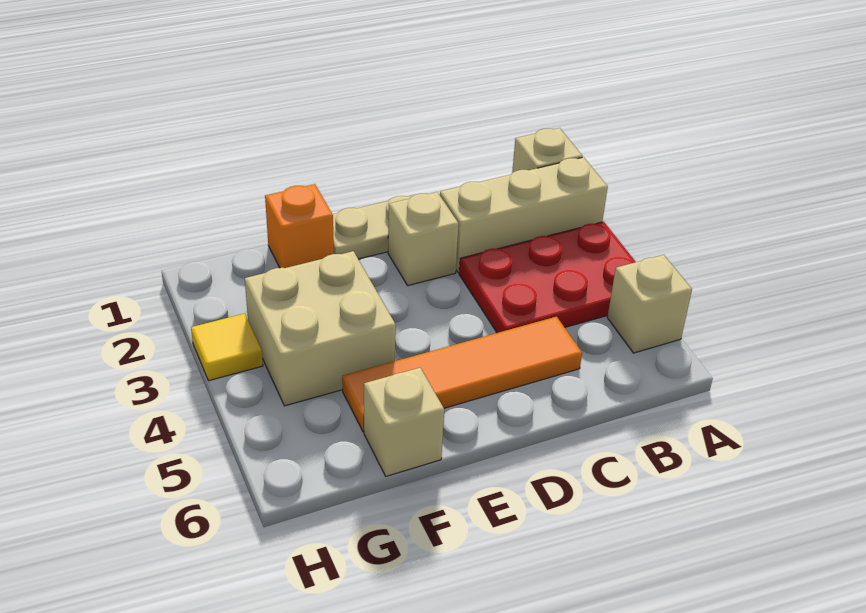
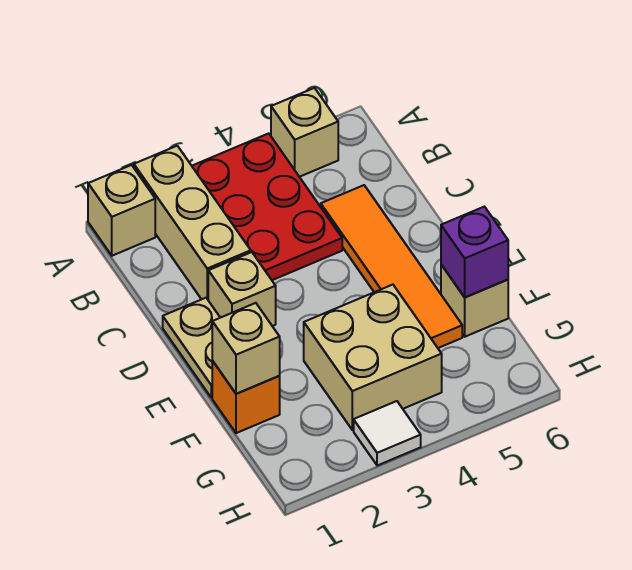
none -> tan 1x1 brick [212,303,280,394]
none -> purple 1x1 brick [441,207,508,297]
yellow 1x1 tile [191,313,263,381] -> white 1x1 tile [354,401,421,466]

